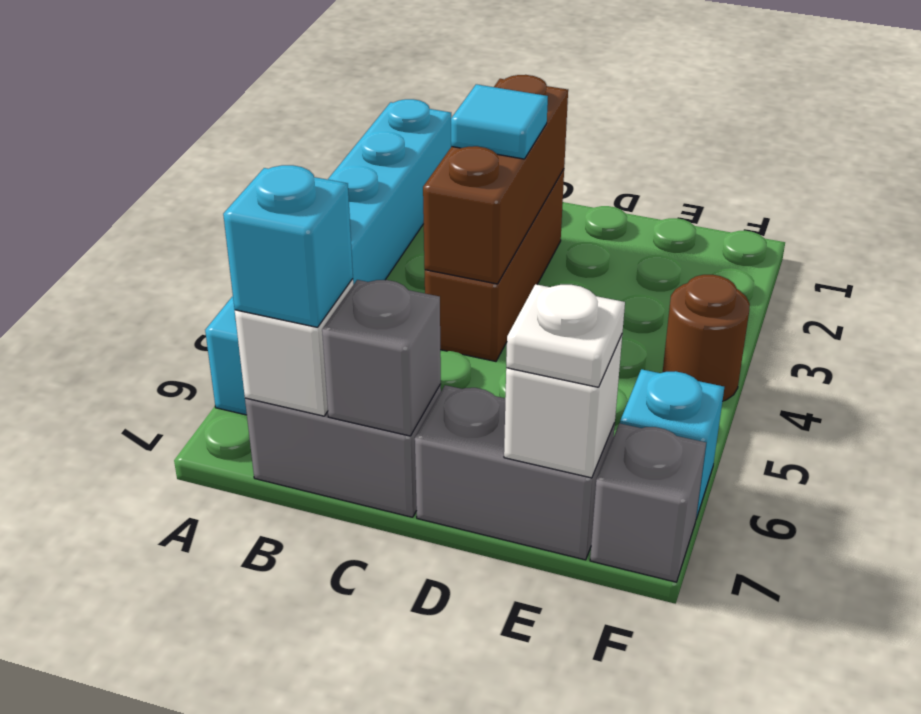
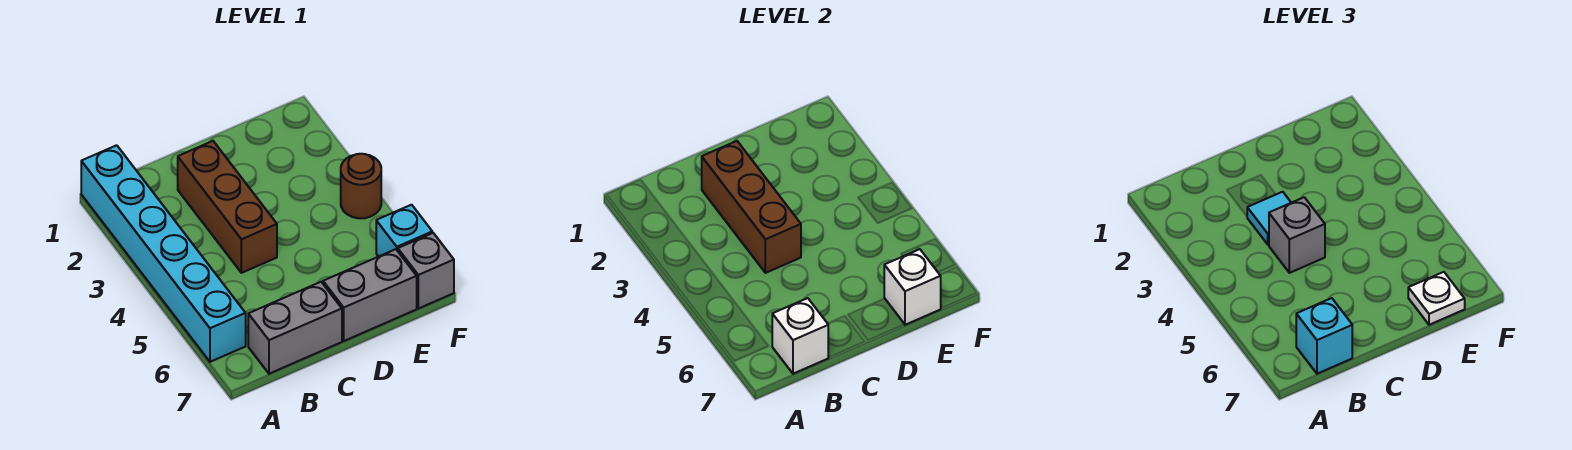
grey 1x1 brick [322,280,441,436] -> grey 1x1 brick moved to [1269,197,1325,273]

